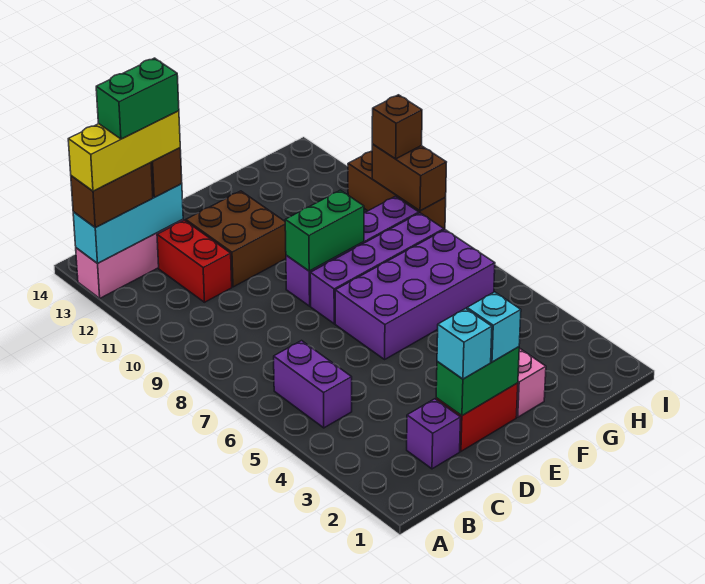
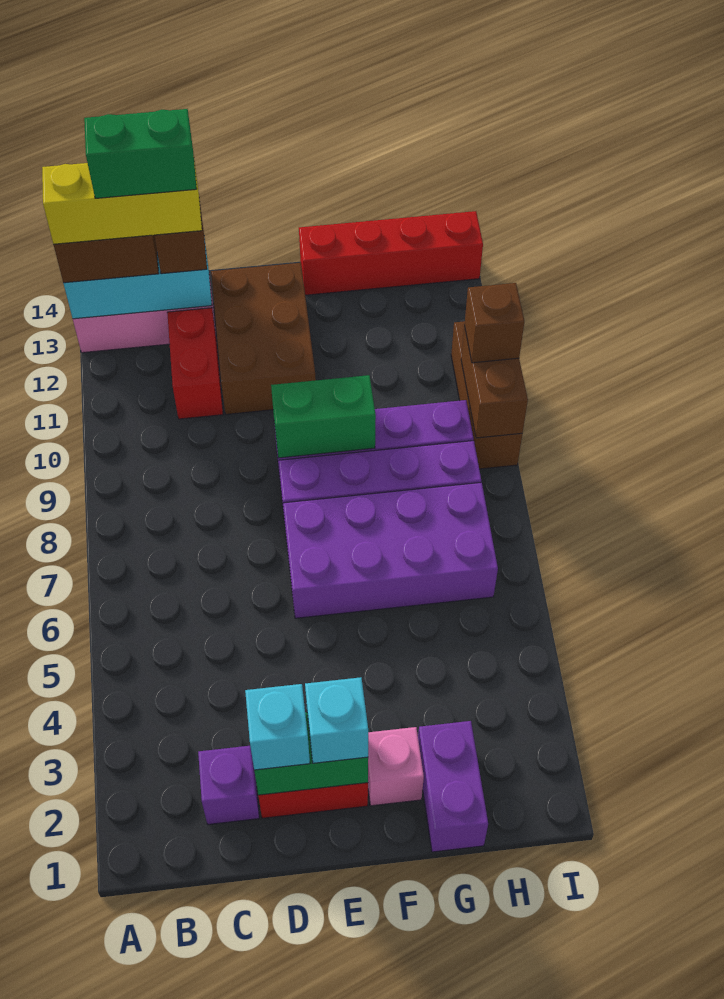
purple 1x2 brick [274,341,352,428] -> purple 1x2 brick moved to [418,721,488,852]
brown 2x2 brick [186,191,286,287] -> brown 2x3 brick [211,263,316,414]
none -> red 1x4 brick [299,211,483,295]

